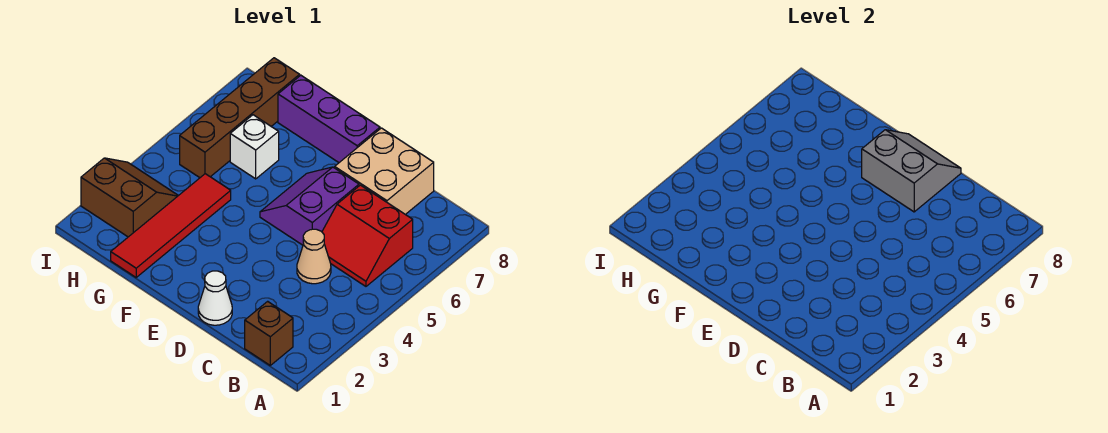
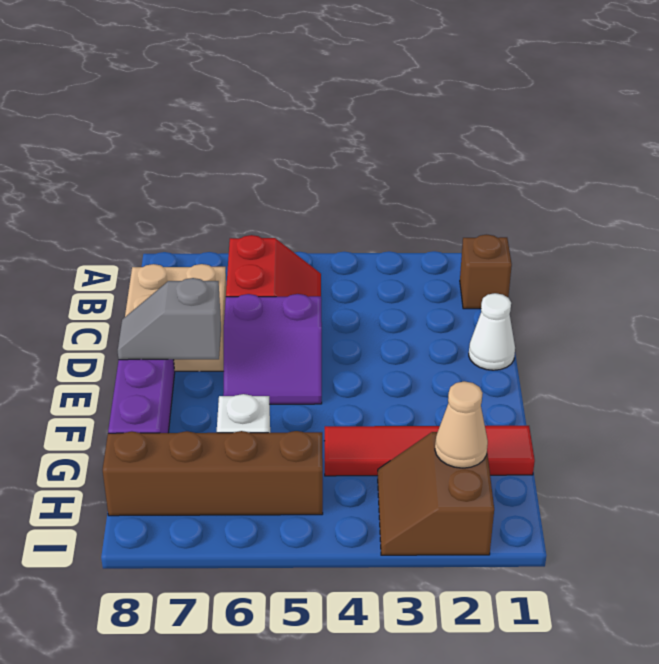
tan 1x1 cone [297,229,331,284] -> tan 1x1 cone moved to [435,381,488,468]
grey 2x2 slope [862,130,961,212] -> grey 1x2 slope [118,278,221,360]

